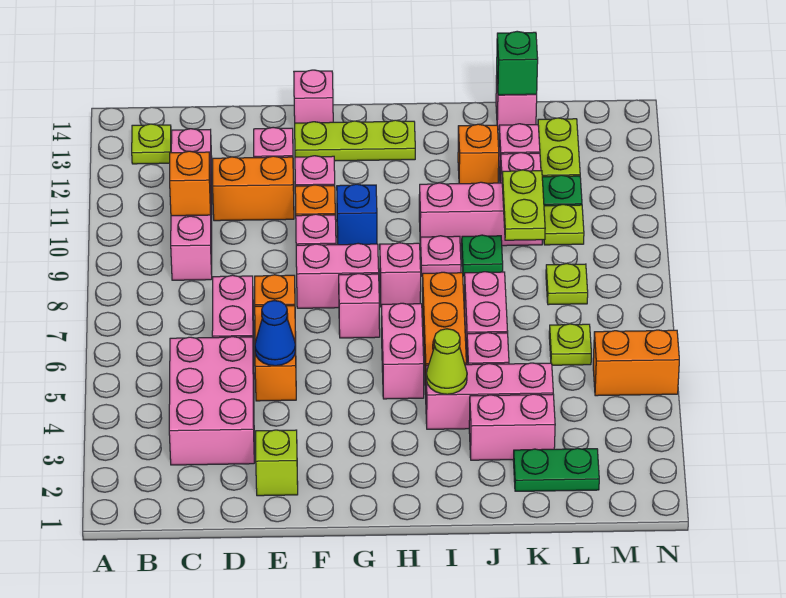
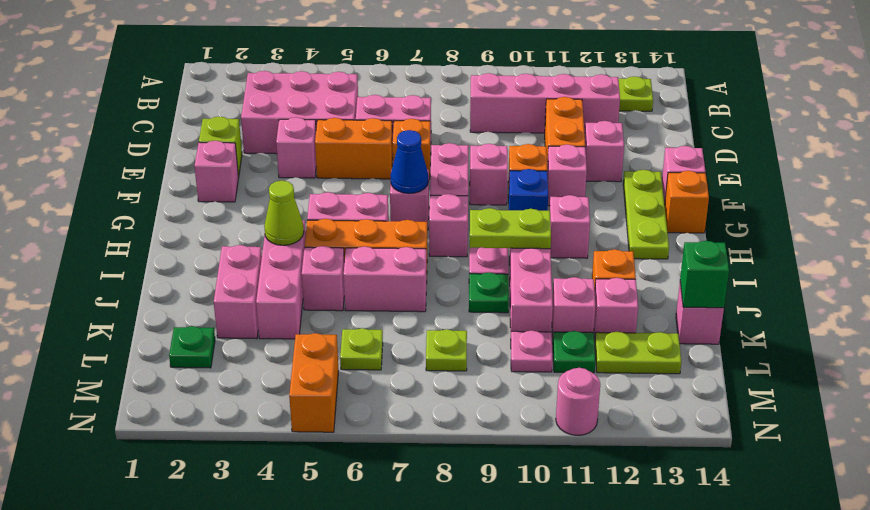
orange 1x1 brick [170,151,211,216] -> orange 1x1 brick moved to [664,171,709,233]
none -> pink 1x1 brick [276,117,316,178]
blue 1x1 cone [255,301,296,366] -> blue 1x1 cone moved to [391,130,428,193]
none -> pink 1x1 brick [194,141,239,202]
none -> pink 1x1 brick [550,195,590,258]
green 1x2 plate [514,448,599,491] -> green 1x1 plate [169,326,215,368]
lime 1x2 plate [502,170,545,240] -> lime 1x2 plate moved to [470,208,551,249]
lime 1x1 plate [544,204,584,245] -> pink 1x1 plate [511,330,552,372]
none -> pink 1x1 round brick [556,368,600,435]

